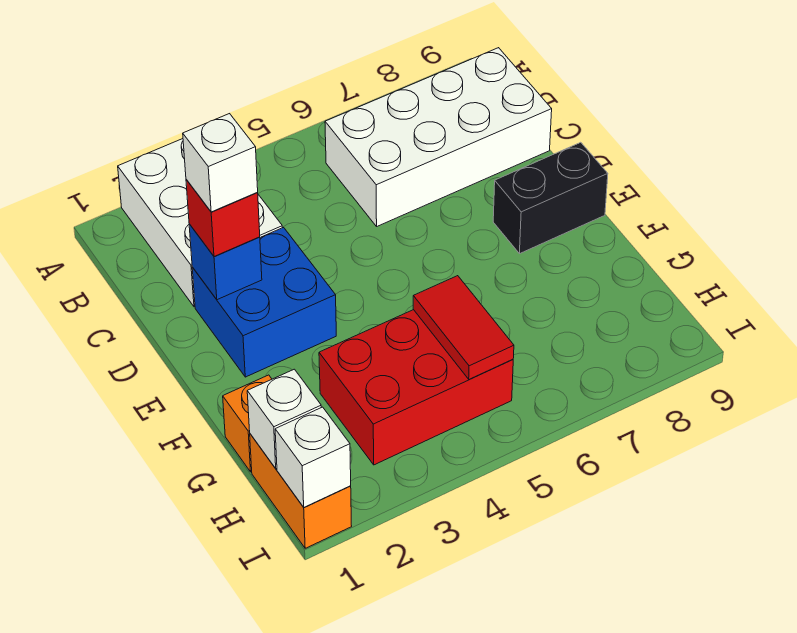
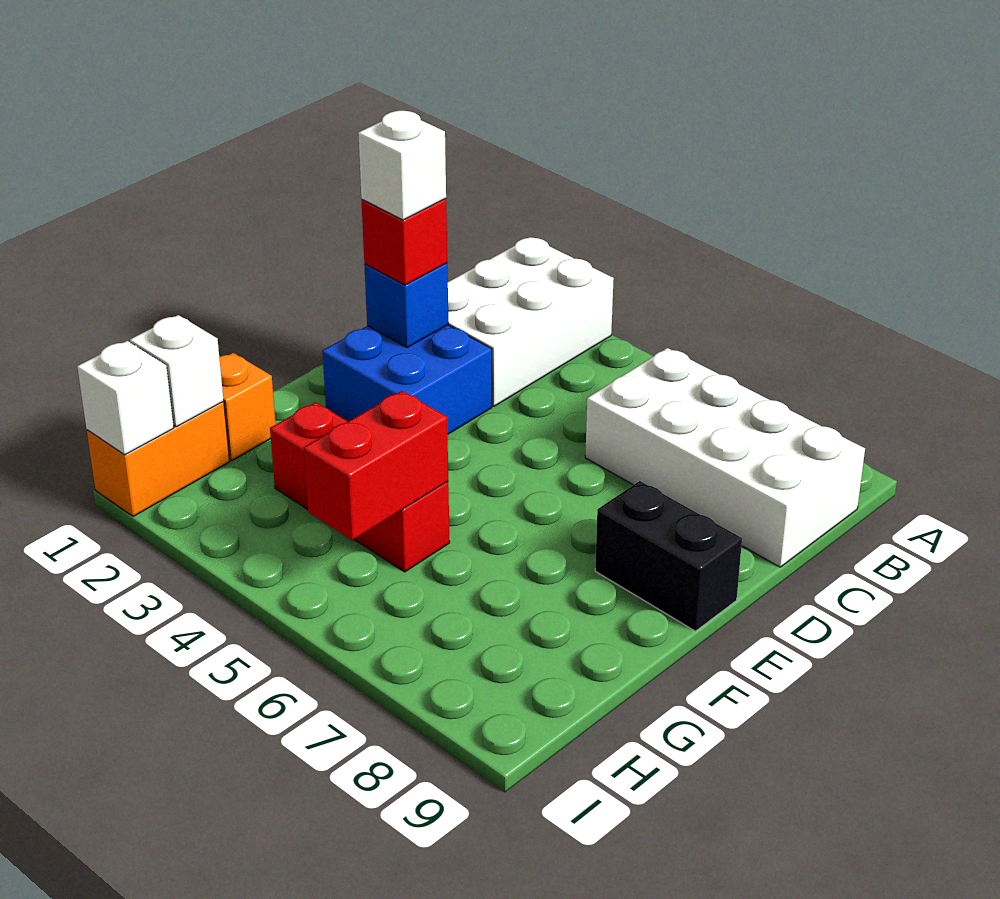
red 2x3 brick [319,310,513,465] -> red 1x3 brick [270,402,450,572]
red 1x2 tile [413,276,514,379] -> red 1x2 brick [304,391,448,540]

